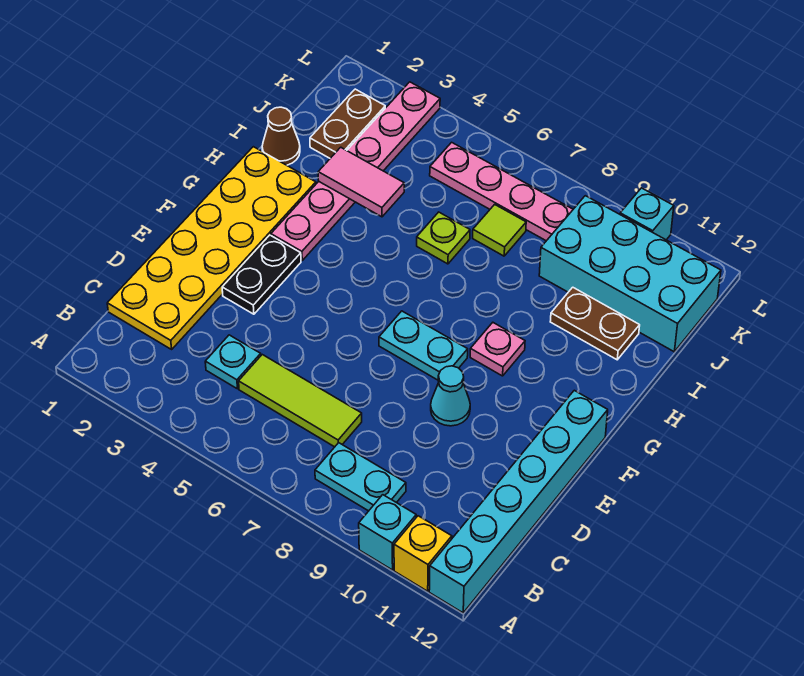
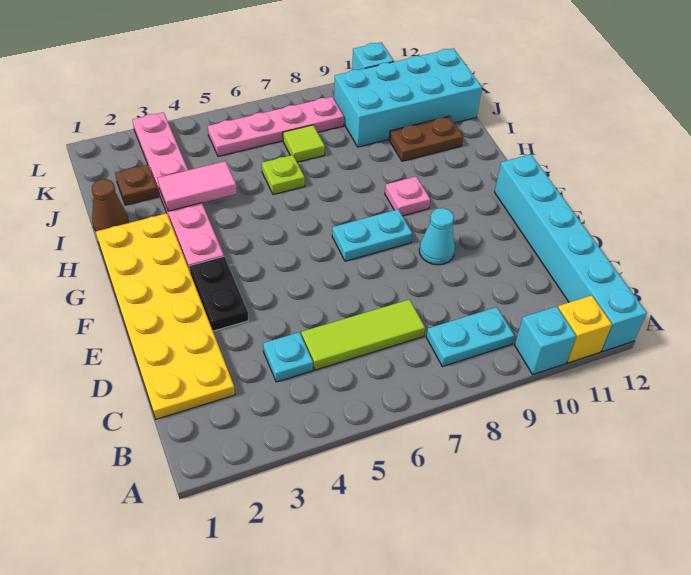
brown 1x2 plate [310,89,385,158] -> brown 1x1 plate [115,165,158,205]

